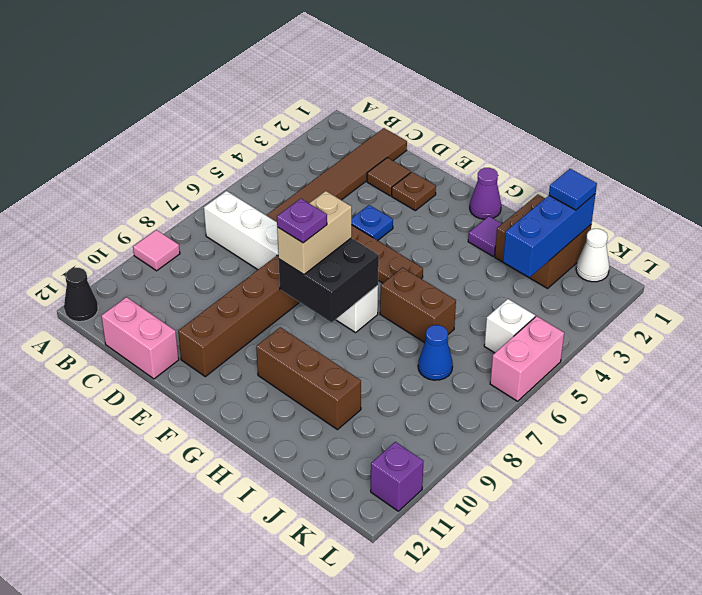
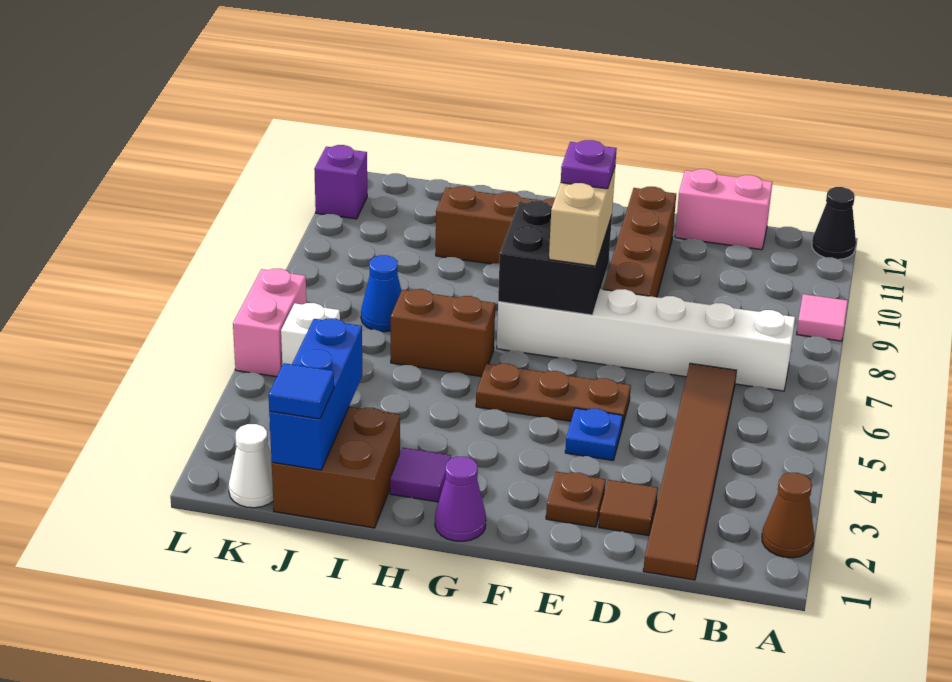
none -> brown 1x1 cone [762,473,814,558]

